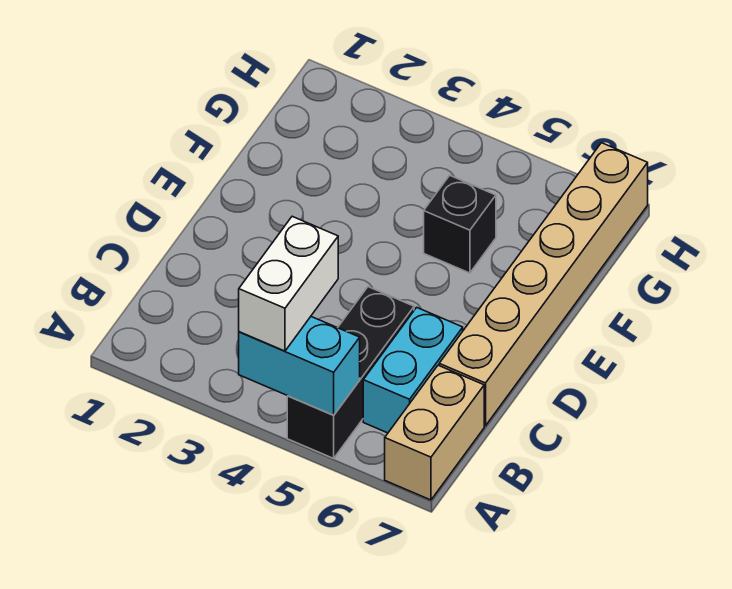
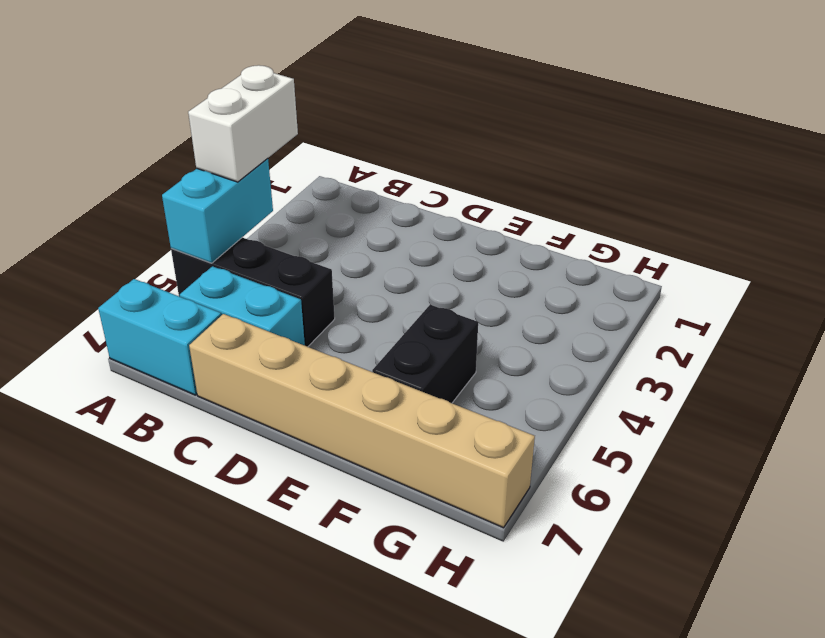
white 1x2 brick [239,216,338,351] -> white 1x2 brick turned to [188,65,298,182]
tan 1x2 brick [385,365,484,500] -> cyan 1x2 brick [98,279,221,395]
black 1x1 brick [424,175,496,273] -> black 1x2 brick [372,305,478,403]

